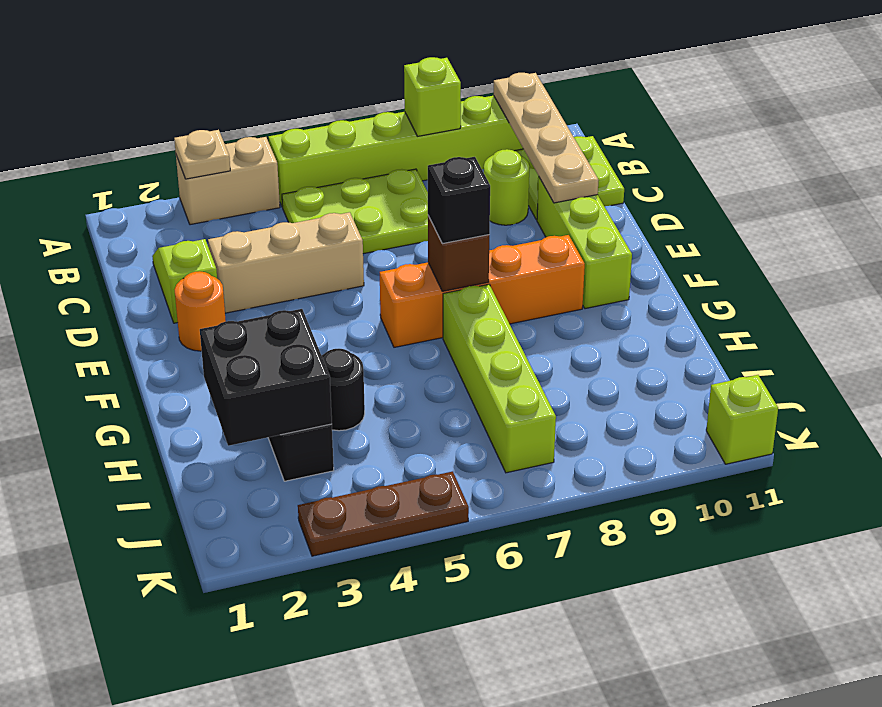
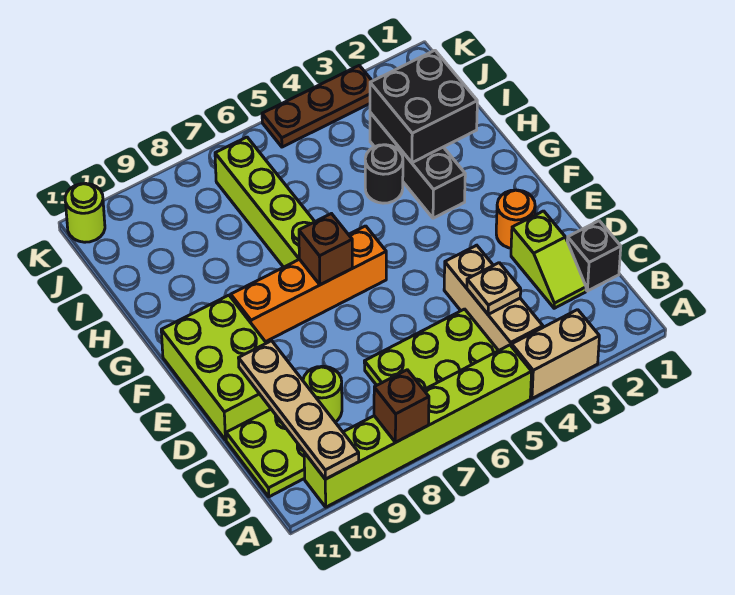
tan 1x1 plate [174,130,230,179] -> tan 1x1 plate moved to [467,263,521,314]
lime 1x1 brick [404,57,461,136] -> brown 1x1 brick [374,370,429,443]
tan 1x3 brick [208,212,364,313] -> tan 1x3 brick turned to [444,245,543,351]
lime 1x3 brick [537,178,632,309] -> lime 2x3 brick [161,295,271,440]
black 1x1 brick [428,157,490,244] -> black 1x1 brick moved to [567,221,621,291]
lime 1x1 brick [706,375,778,464] -> lime 1x1 round brick [65,183,105,242]

